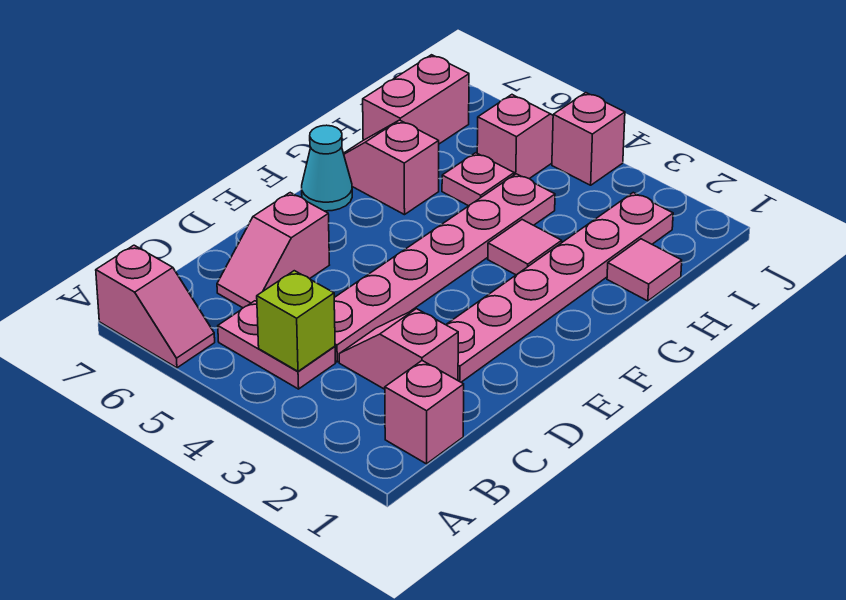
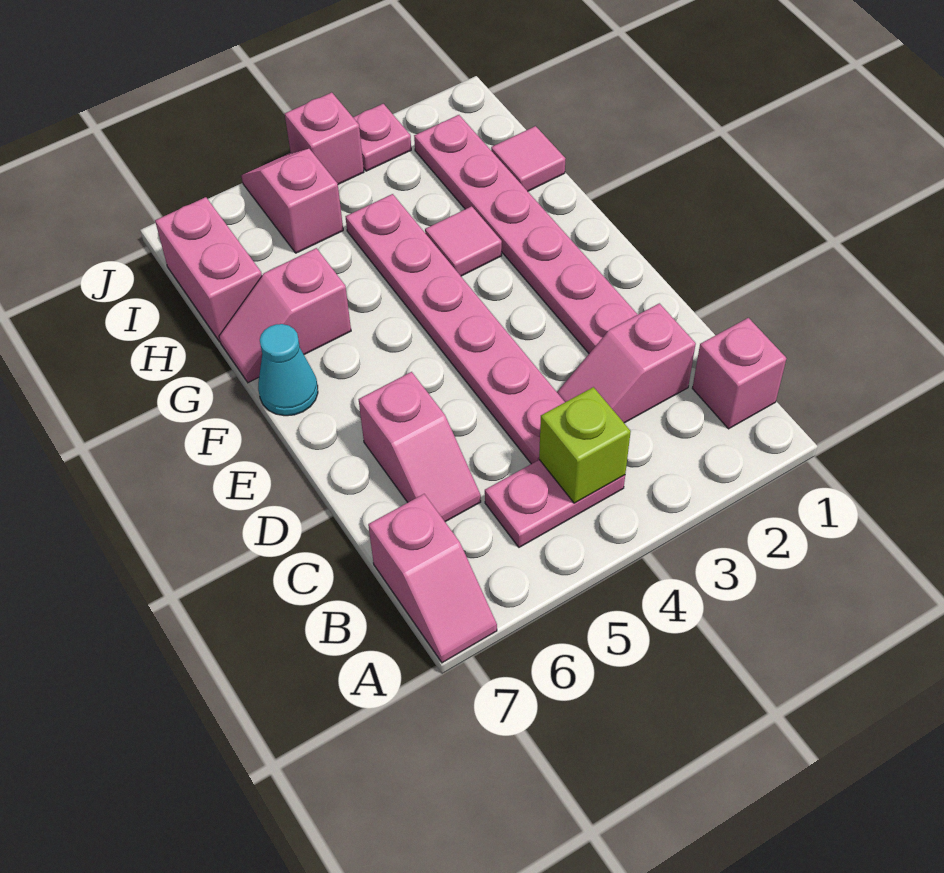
pink 1x2 slope [96,245,215,368] -> pink 1x2 slope turned to [368,494,497,663]
pink 1x1 plate [442,153,514,206] -> pink 1x1 plate moved to [353,104,411,171]

